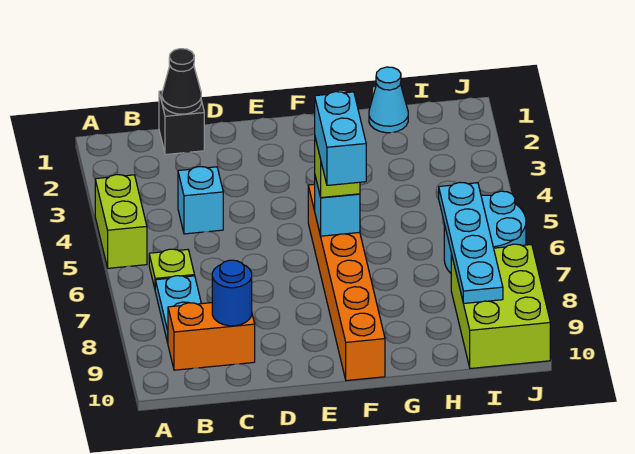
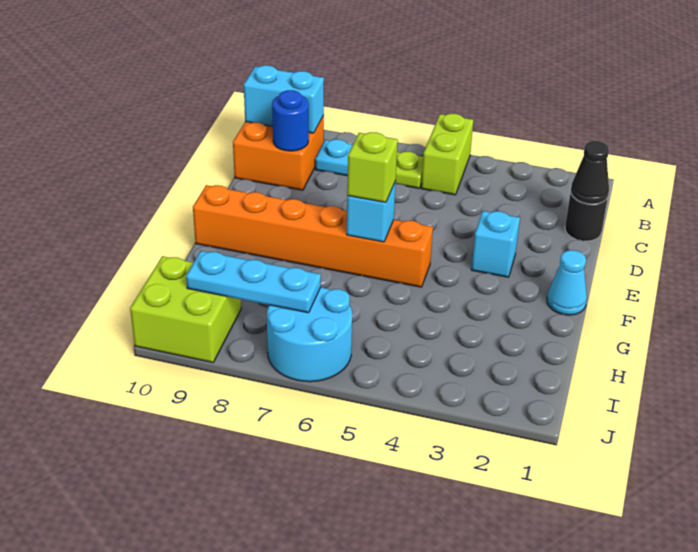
lime 1x2 brick [95,175,147,268] -> lime 1x2 brick turned to [421,114,473,195]
orange 1x2 brick [168,303,255,370] -> orange 2x2 brick [233,116,324,190]
black 1x1 brick [159,91,204,155] -> black 1x1 round brick [565,192,608,241]
cyan 1x1 brick [178,167,223,234] -> cyan 1x1 brick moved to [471,211,520,277]
cyan 1x2 brick [315,92,366,185] -> cyan 1x2 brick moved to [244,65,324,133]
cyan 1x1 cone [369,67,408,133] -> cyan 1x1 cone moved to [547,250,587,315]
cyan 1x4 plate [439,182,503,304] -> cyan 1x3 plate [186,251,321,313]
lime 2x3 brick [451,244,550,368] -> lime 2x2 brick [130,256,241,362]

